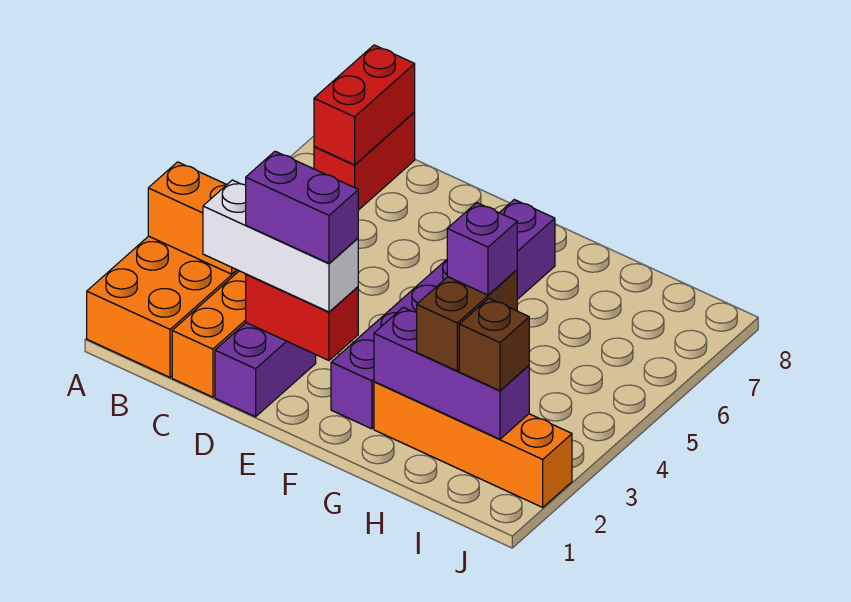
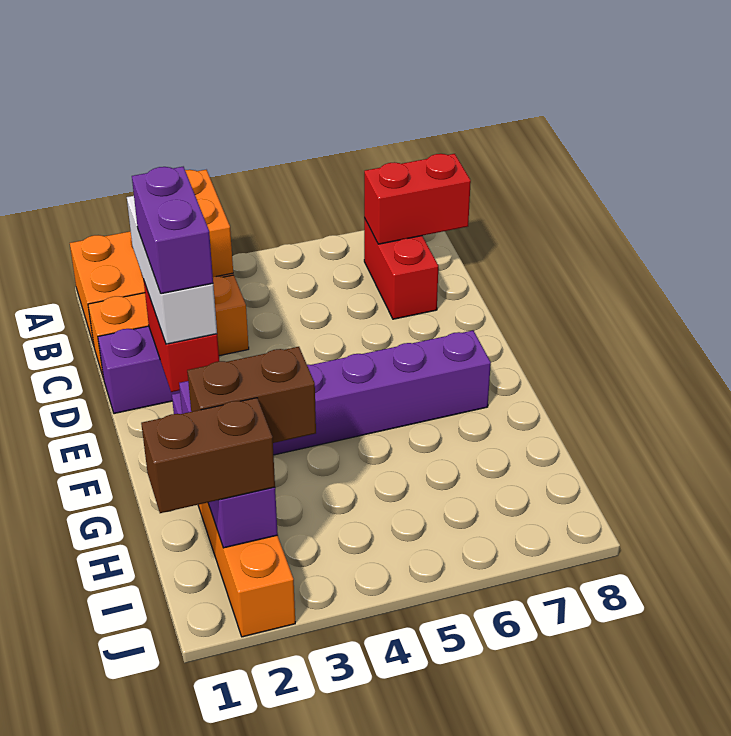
red 1x2 brick [314,112,415,210] -> red 1x2 brick turned to [364,218,438,319]
purple 1x1 brick [447,203,517,295] -> none
brown 1x1 brick [459,298,529,391] -> brown 1x2 brick [141,398,275,513]

